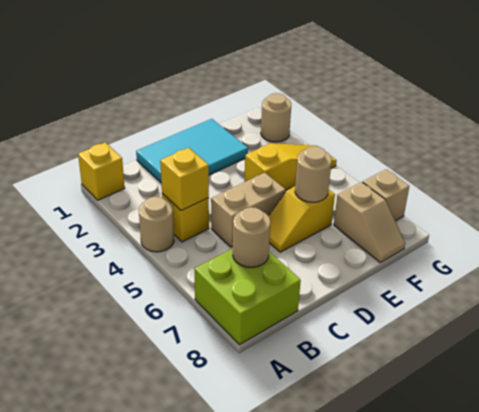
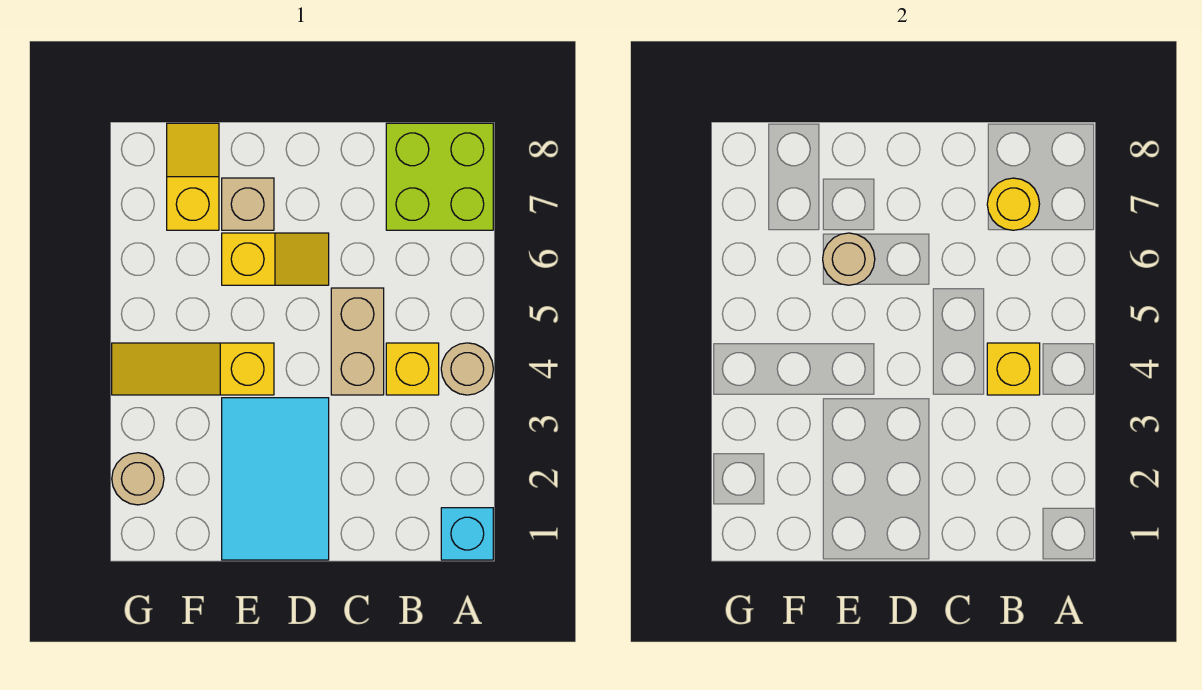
yellow 1x1 brick [78,142,125,200] -> cyan 1x1 brick [441,508,493,560]
tan 1x1 round brick [233,207,271,267] -> yellow 1x1 round brick [987,178,1040,230]
cyan 2x3 tile [136,119,248,182] -> cyan 2x3 tile turned to [222,398,329,560]
tan 1x2 brick [211,173,286,247] -> tan 1x2 brick turned to [331,288,384,395]
tan 1x2 slope [334,182,405,263] -> yellow 1x2 slope [167,123,219,230]
tan 1x1 brick [363,169,409,221] -> tan 1x1 brick moved to [222,178,274,230]

